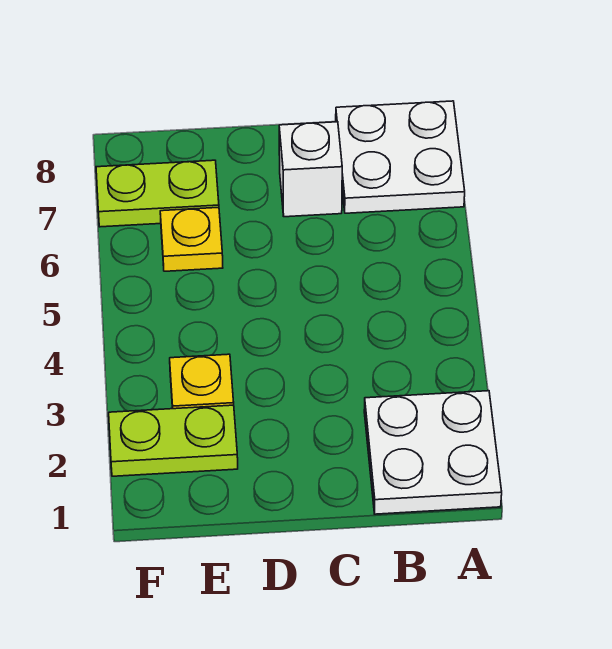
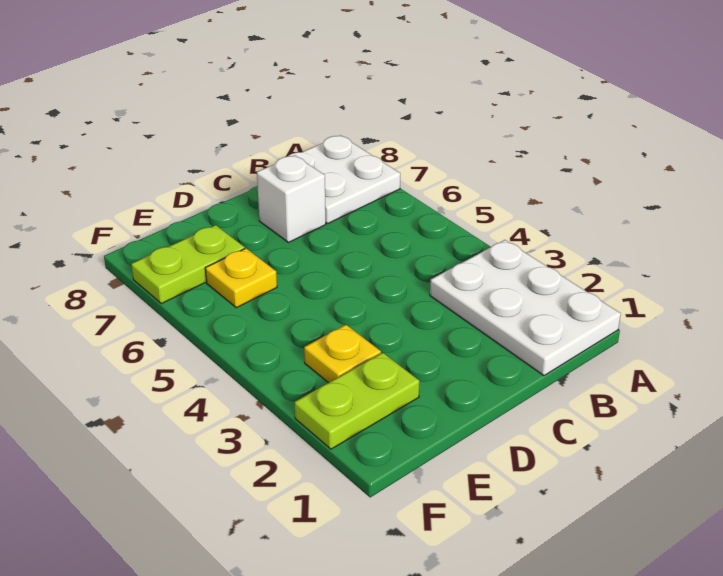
white 2x2 plate [364,391,502,514] -> white 2x3 plate [430,240,621,376]

